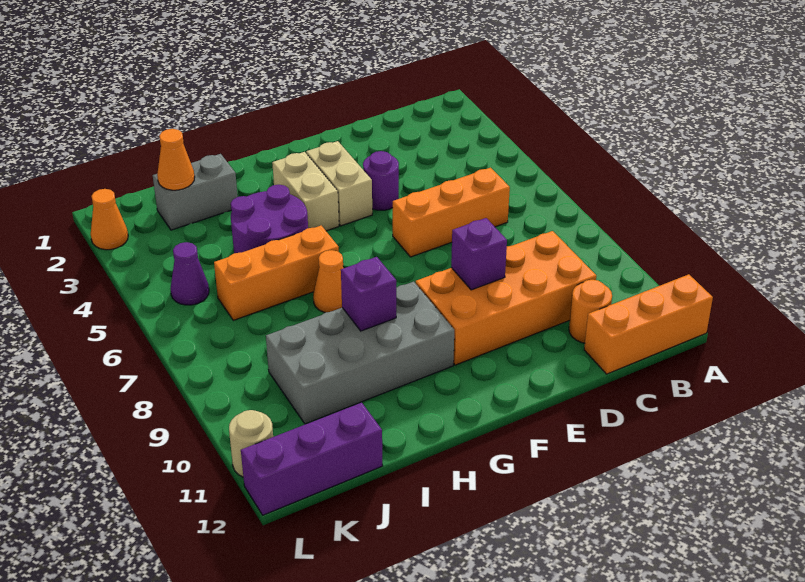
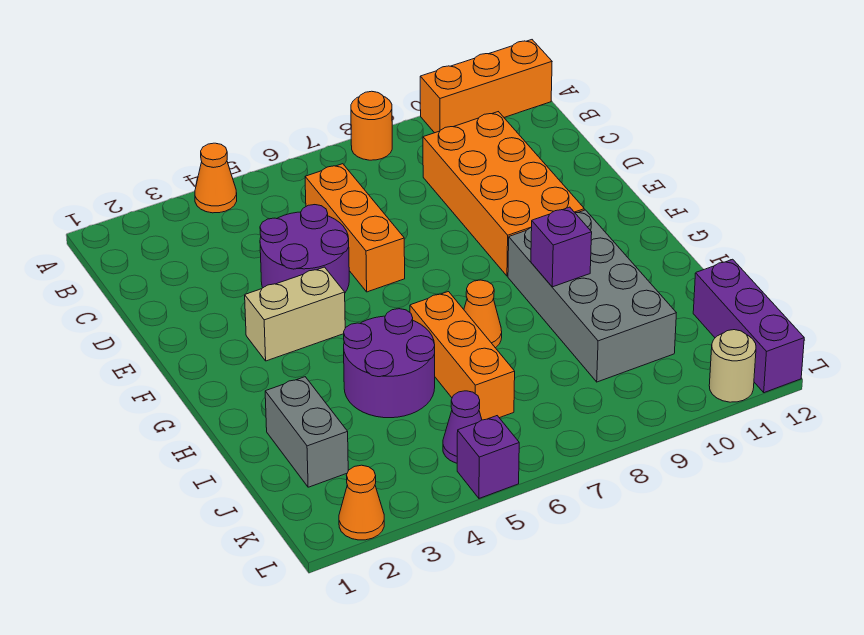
orange 1x3 brick [584,274,713,374] -> orange 1x3 brick turned to [420,40,552,133]
orange 1x1 round brick [569,280,612,343] -> orange 1x1 round brick moved to [351,91,392,160]
purple 1x1 round brick [363,151,399,210] -> purple 2x2 round brick [260,205,349,292]
purple 1x1 brick [451,218,507,290] -> purple 1x1 brick moved to [457,416,519,498]
tan 1x2 brick [272,152,339,231] -> none
orange 1x1 cone [157,129,195,190] -> orange 1x1 cone moved to [195,143,237,213]

